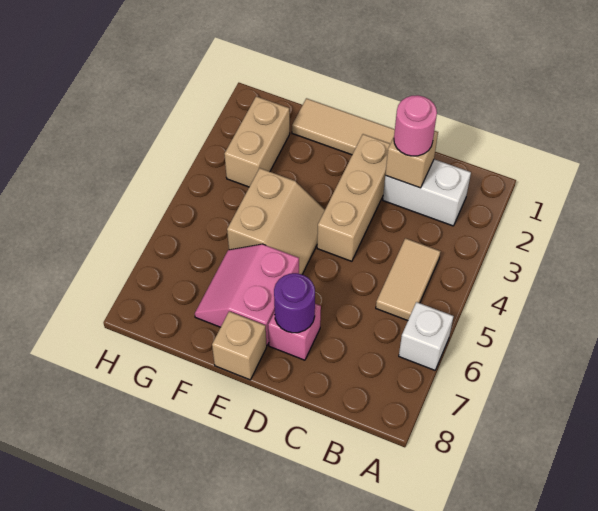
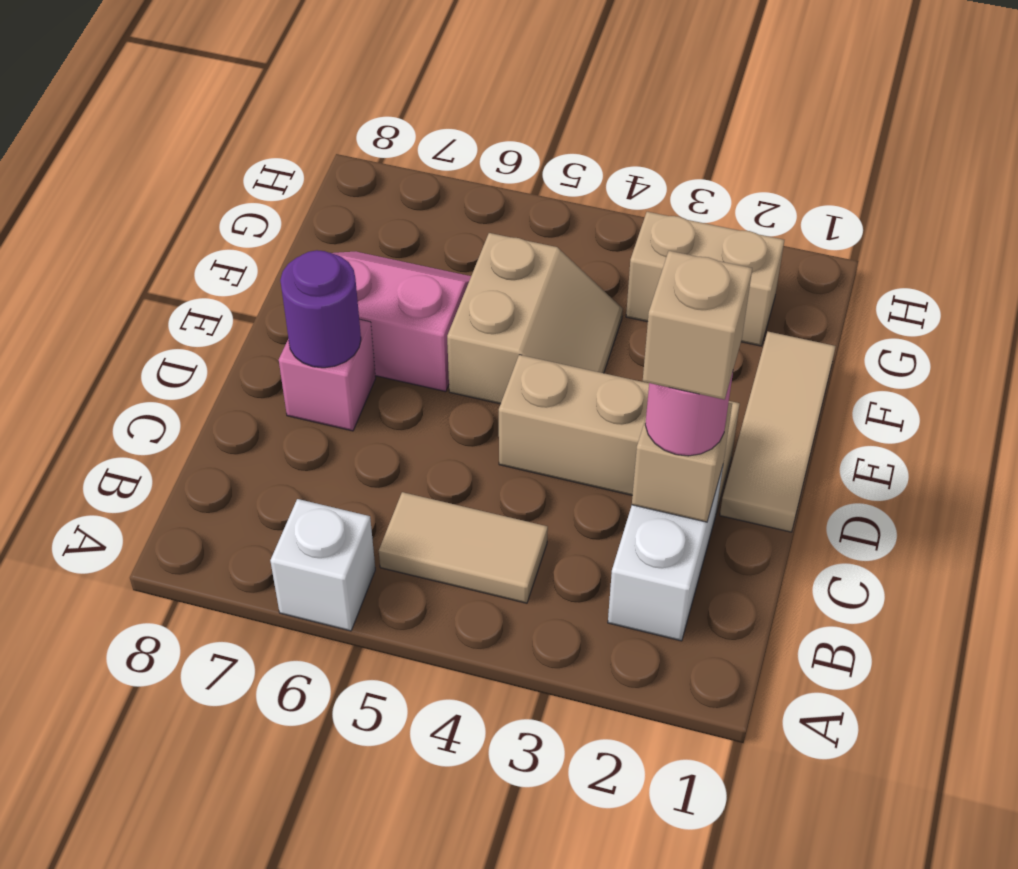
tan 2x2 slope [227,168,325,274] -> tan 2x2 slope turned to [447,233,623,404]
tan 1x1 brick [212,311,267,380] -> tan 1x1 brick moved to [643,251,752,400]

